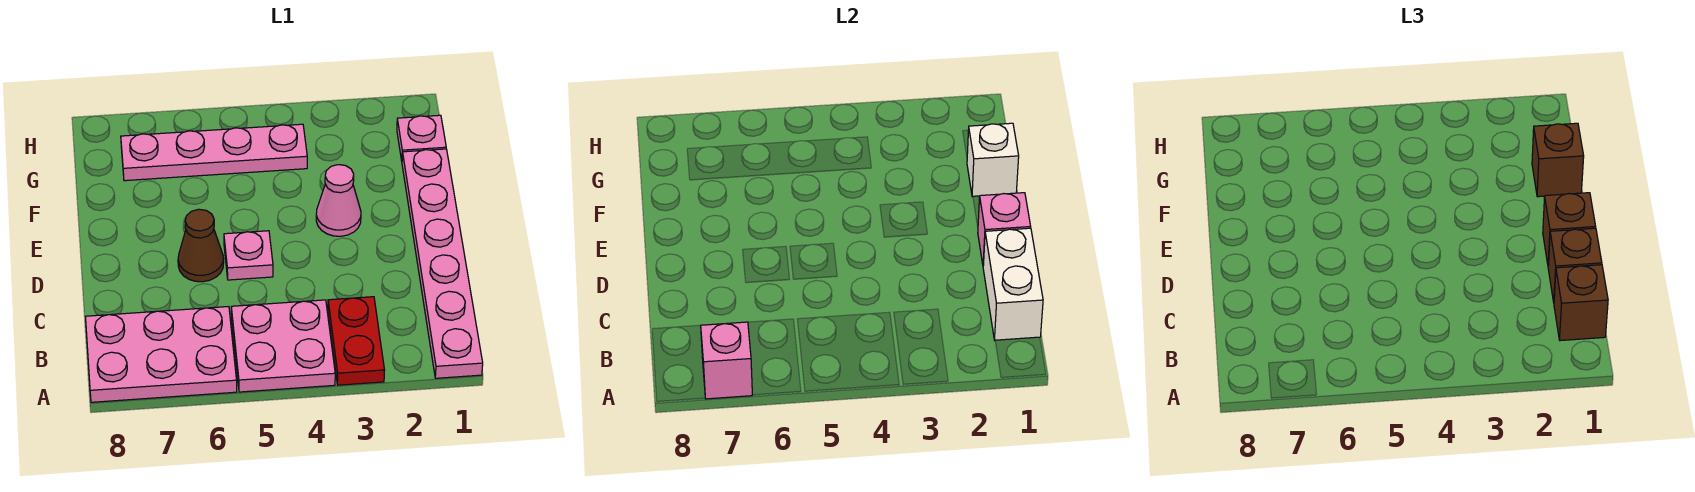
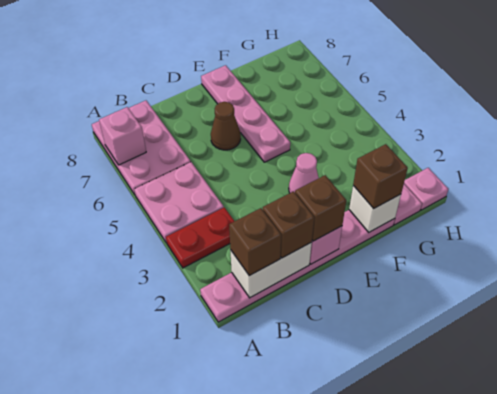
pink 1x1 plate [224,231,273,280] -> pink 1x1 plate moved to [404,168,448,210]
pink 1x4 plate [121,124,307,181] -> pink 1x4 plate moved to [201,65,290,162]

